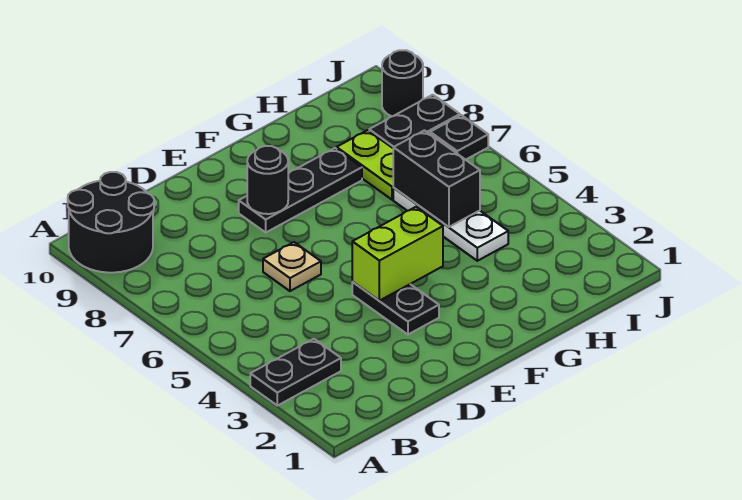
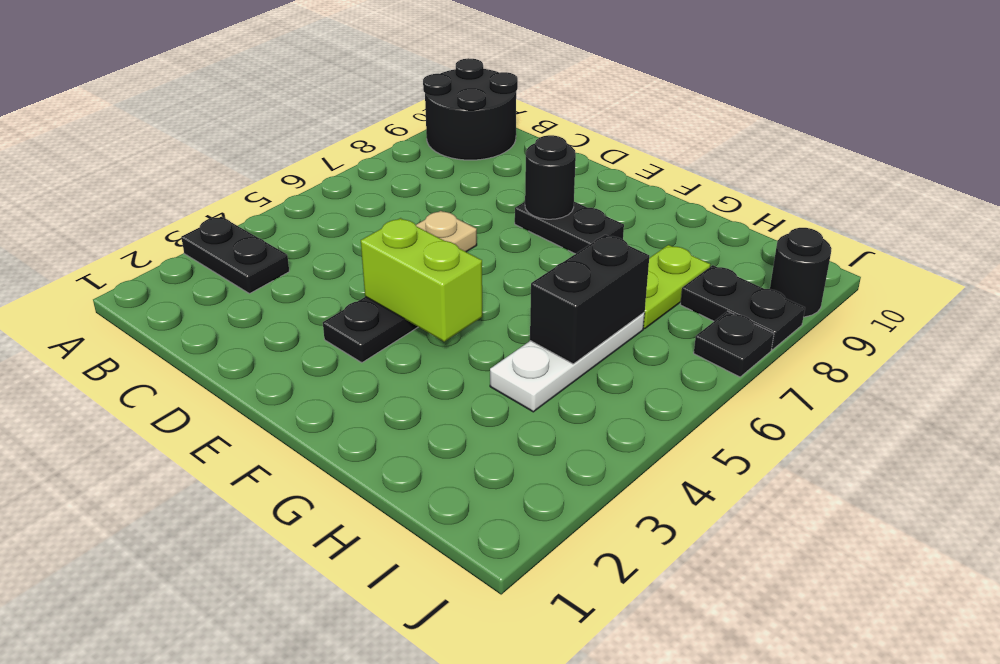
black 1x3 plate [239,148,362,232] -> black 1x2 plate [515,202,624,254]

